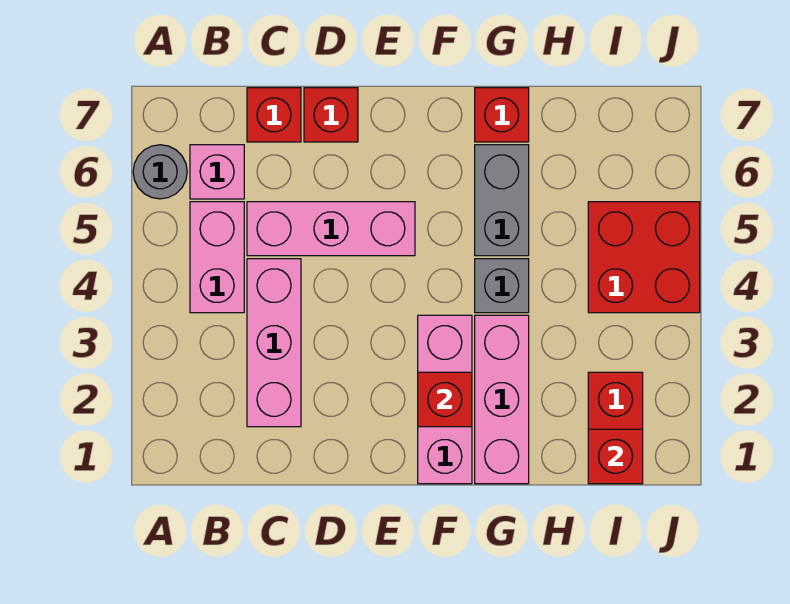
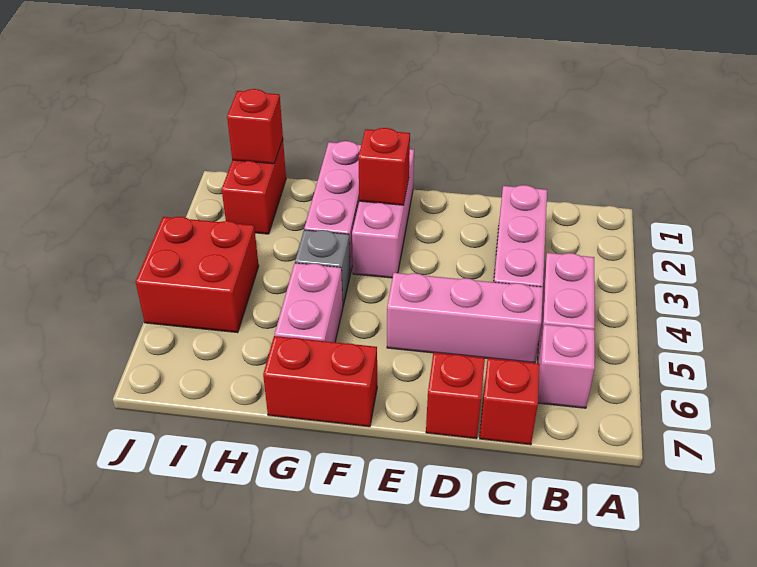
grey 1x1 round brick [133,145,187,199] -> none
grey 1x2 brick [475,145,529,256] -> pink 1x2 brick [275,263,343,342]
red 1x1 brick [475,88,529,142] -> red 1x2 brick [263,336,377,427]

